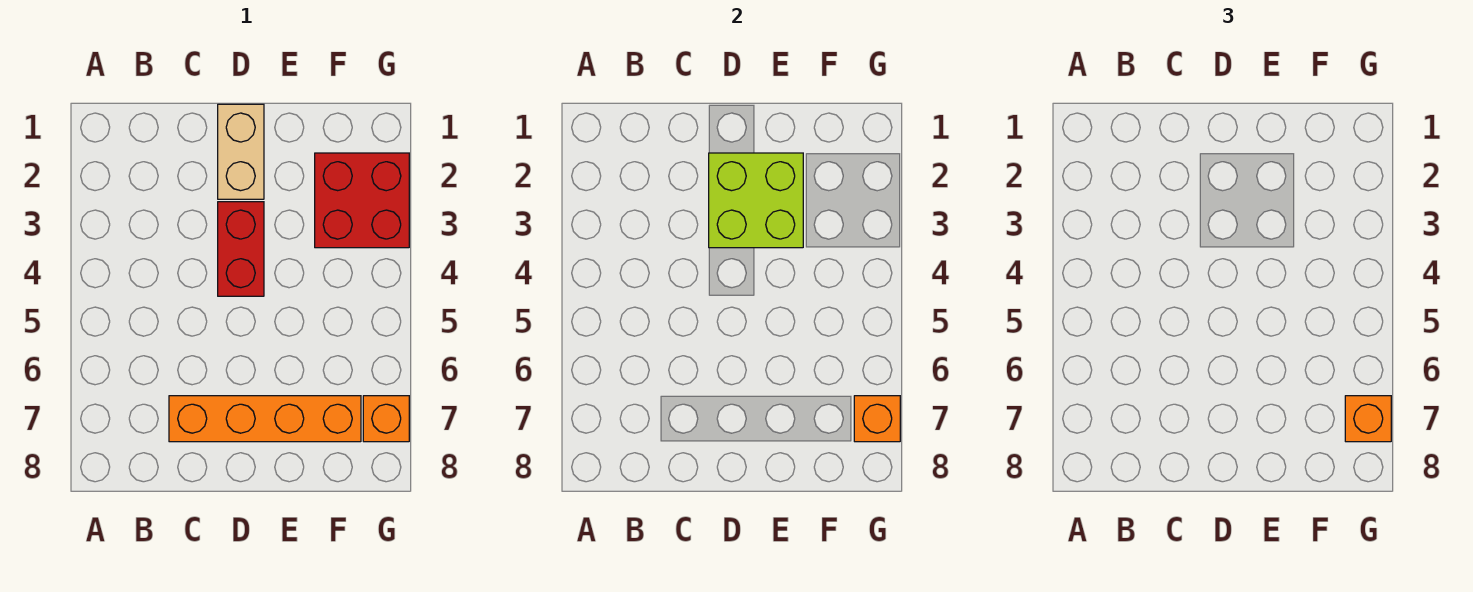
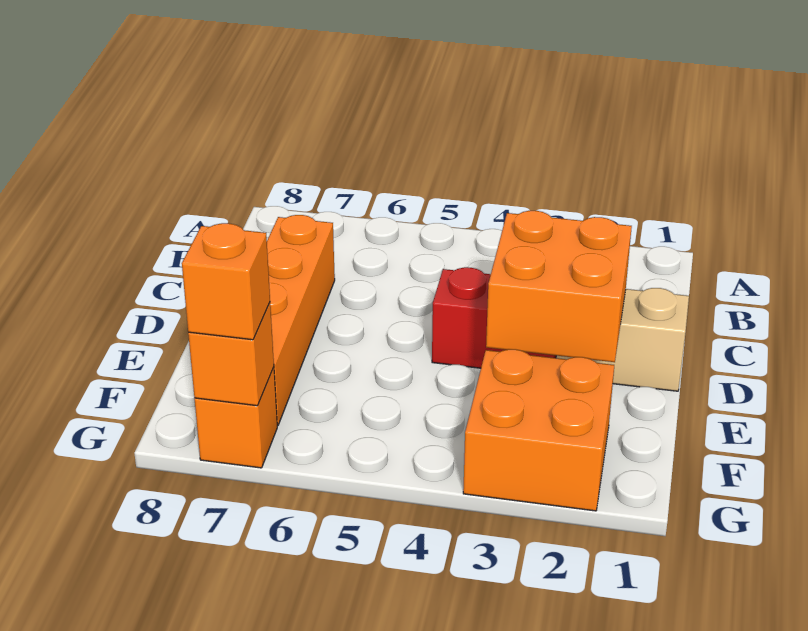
lime 2x2 brick [709,153,803,248] -> orange 2x2 brick [486,211,632,362]
red 2x2 brick [315,153,409,248] -> orange 2x2 brick [463,349,614,511]

